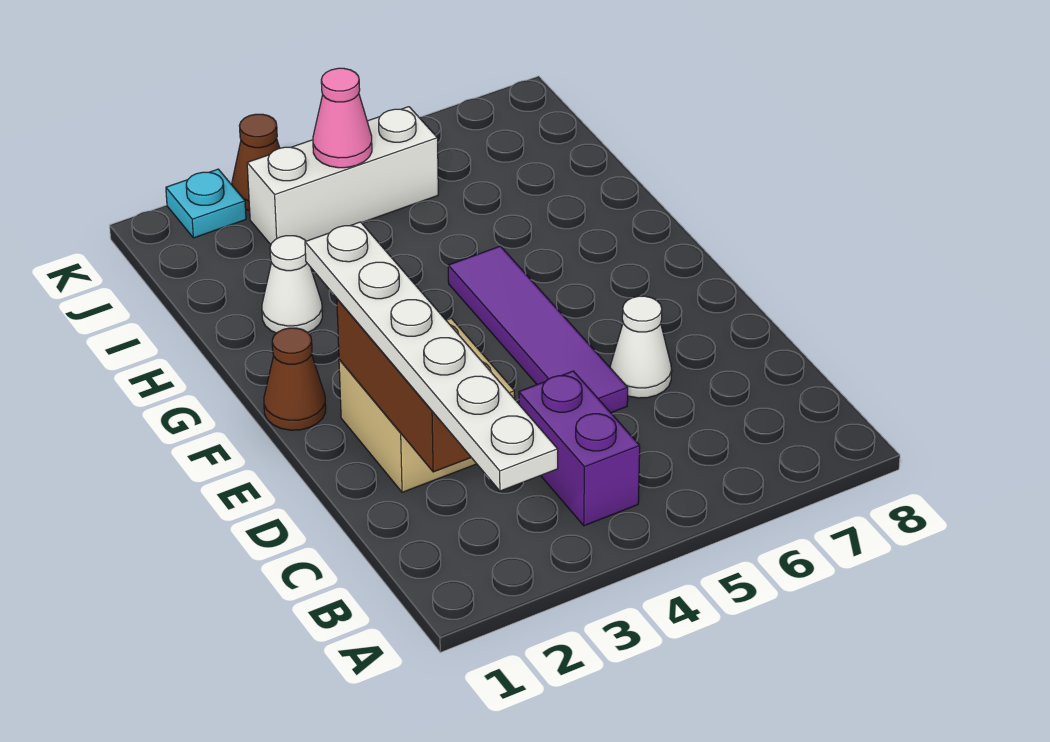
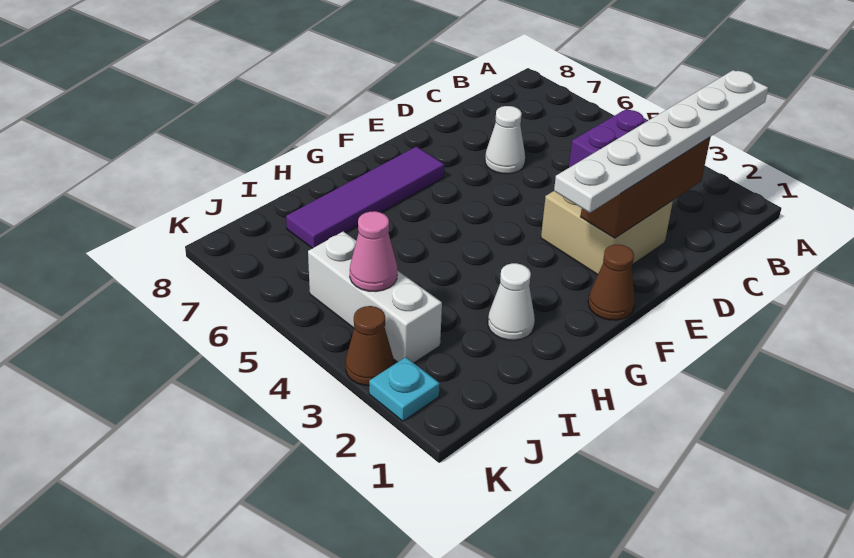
purple 1x4 tile [448,246,628,413] -> purple 1x4 tile moved to [286,147,444,248]

